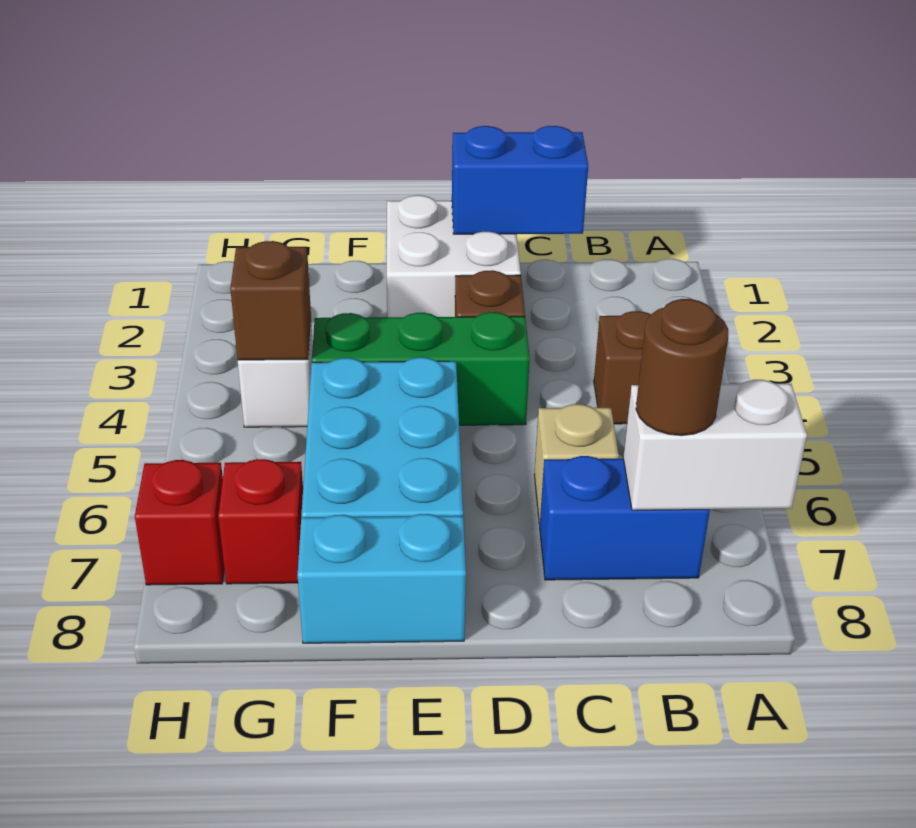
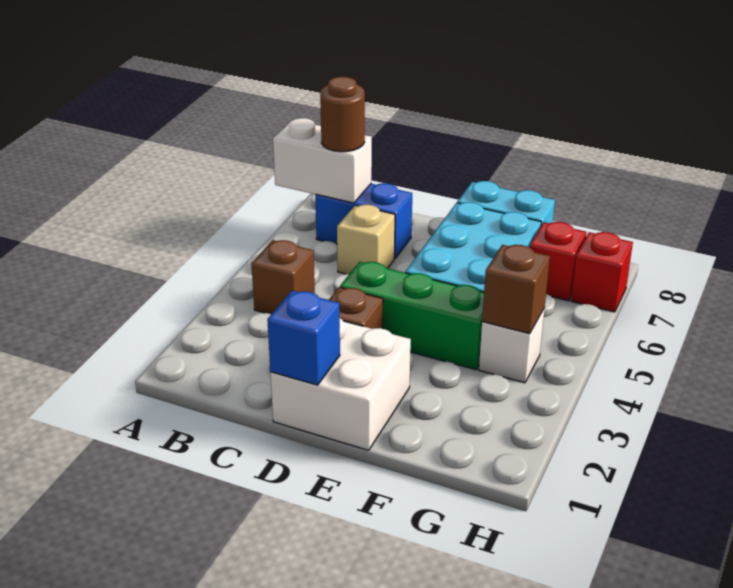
blue 1x2 brick [452,126,588,234] -> blue 1x1 brick [267,291,340,385]

